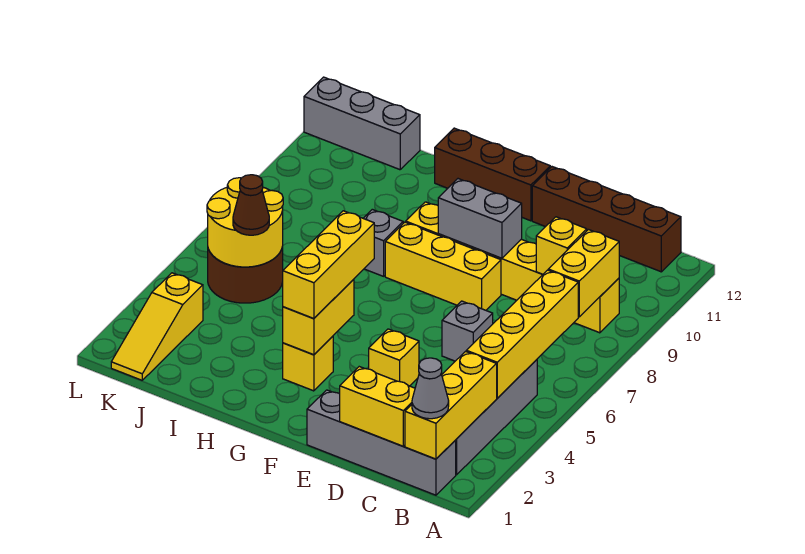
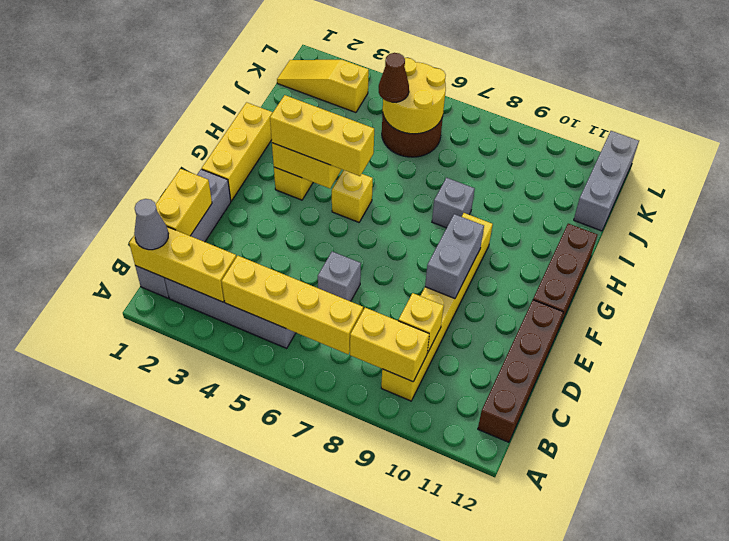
yellow 1x1 brick [369,329,419,386] -> yellow 1x1 brick moved to [332,170,373,222]
yellow 1x3 brick [385,222,501,310] -> yellow 1x3 brick moved to [202,102,273,201]

